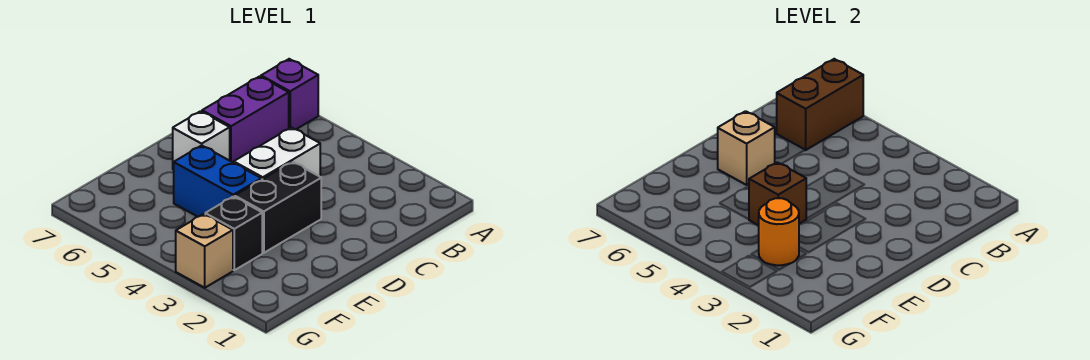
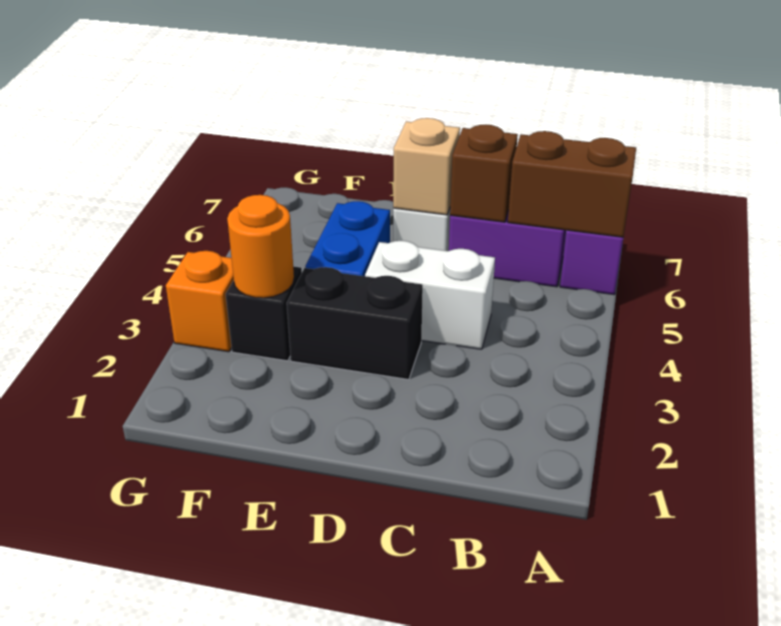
brown 1x1 brick [749,162,807,225] -> brown 1x1 brick moved to [450,125,518,222]
tan 1x1 brick [176,214,233,288] -> orange 1x1 brick [166,251,234,352]

